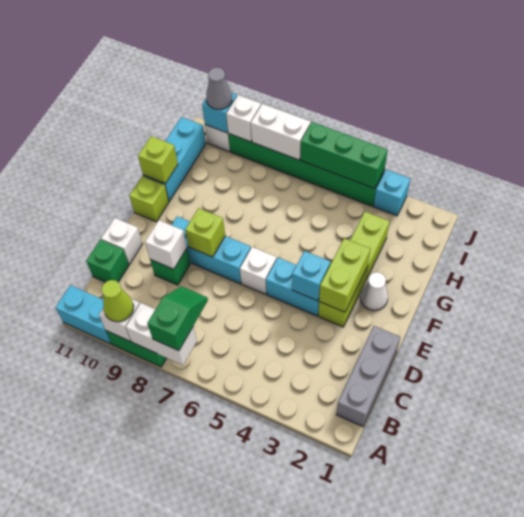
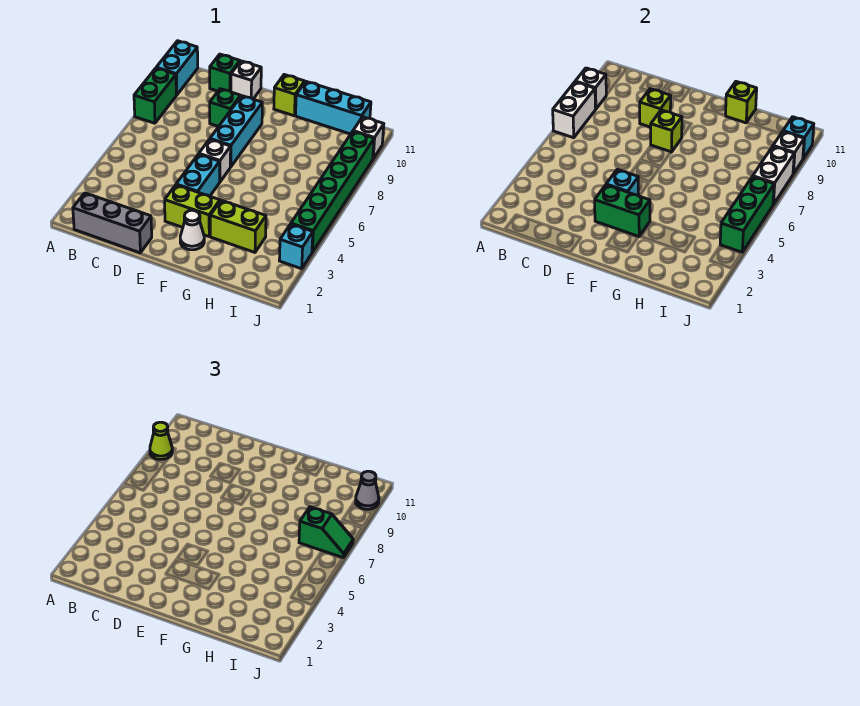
green 1x2 slope [148,286,208,351] -> green 1x2 slope moved to [299,507,353,558]
white 1x1 brick [145,220,187,269] -> lime 1x1 brick [640,89,671,127]
lime 1x2 brick [319,238,370,312] -> green 1x2 brick [595,185,650,236]

